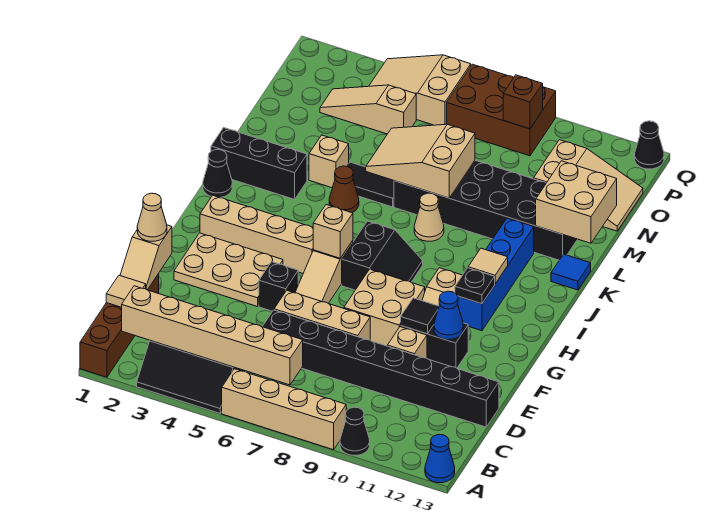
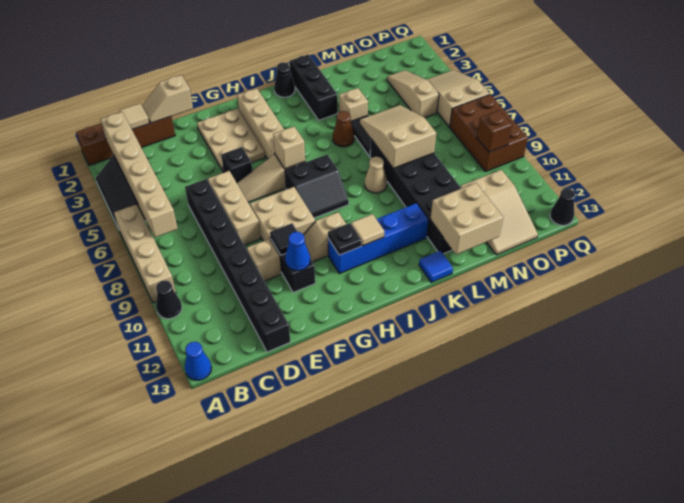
tan 1x1 cone [137,193,167,241] -> none

